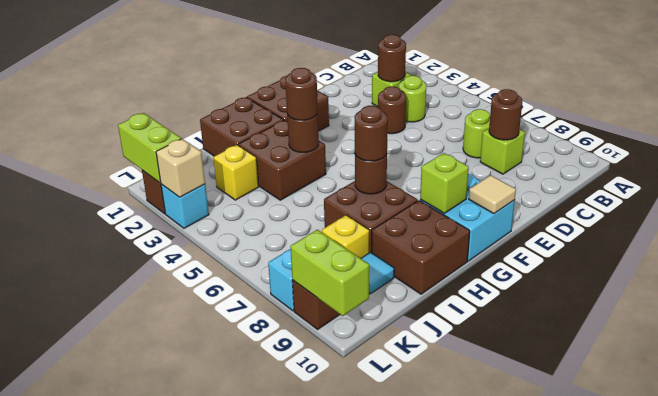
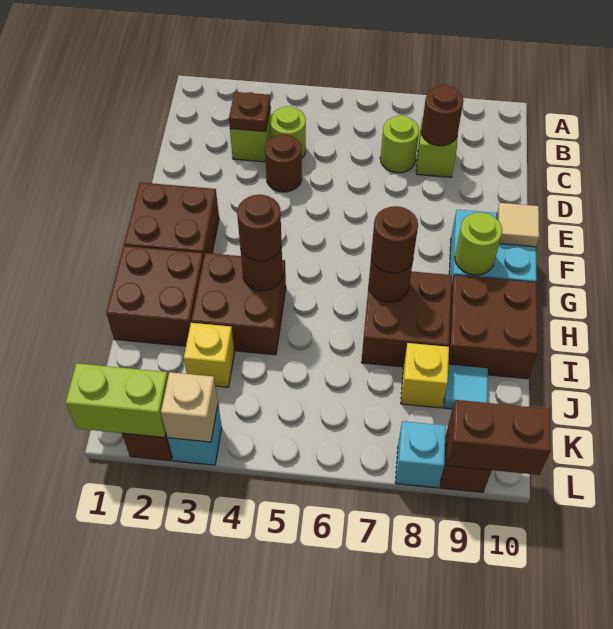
brown 1x1 round brick [378,35,406,82] -> brown 1x1 plate [229,92,270,132]
lime 1x1 brick [420,153,469,213] -> lime 1x1 round brick [455,213,502,275]
lime 1x2 brick [290,230,369,316] -> brown 1x2 brick [447,400,551,475]

